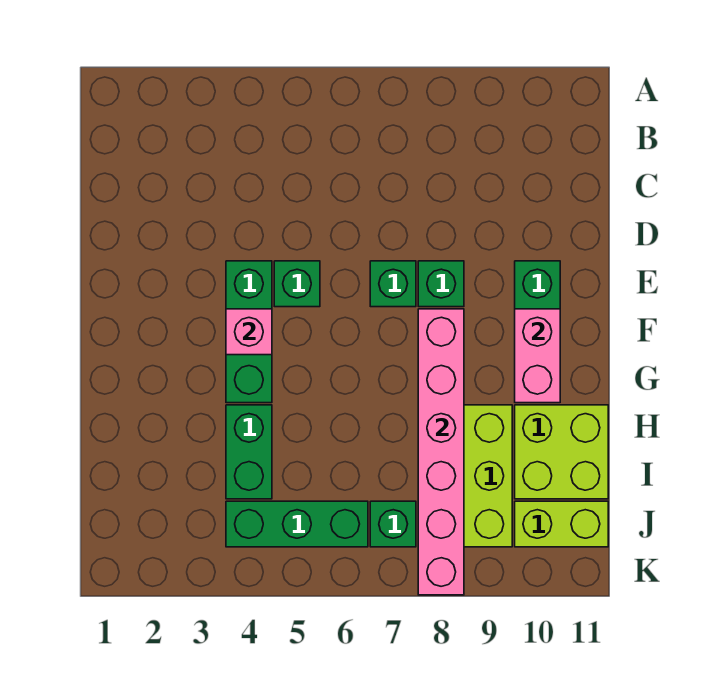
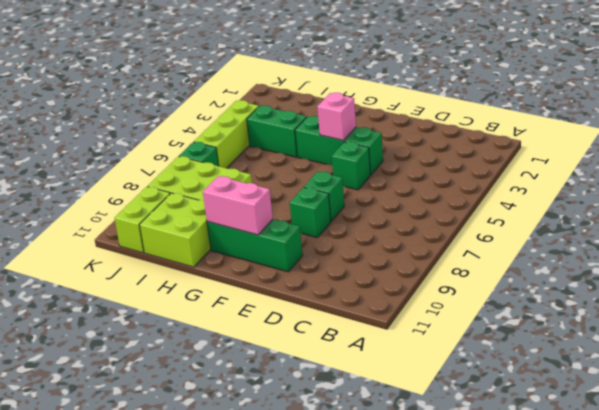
pink 1x6 brick [418,309,464,595] -> none
green 1x3 brick [226,501,368,547] -> lime 1x3 brick [194,100,259,168]

